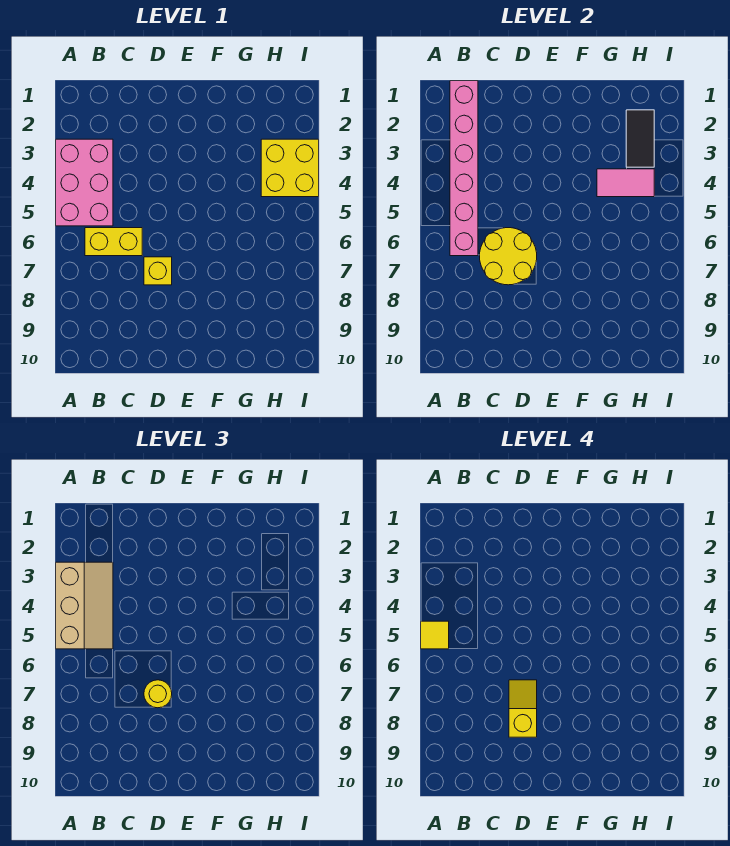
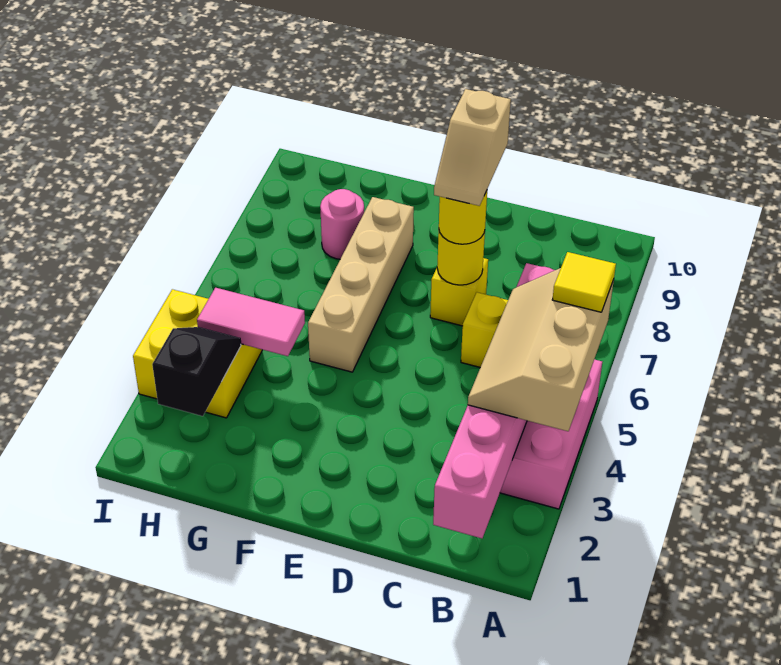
yellow 2x2 round brick [480,228,537,285] -> yellow 1x1 round brick [437,231,485,285]
yellow 1x2 slope [509,680,537,737] -> tan 1x2 slope [434,89,511,206]
none -> tan 1x4 brick [308,197,414,372]
none -> pink 1x1 round brick [320,189,364,259]
black 1x2 tile [626,110,654,167] -> black 1x2 slope [152,327,241,416]

